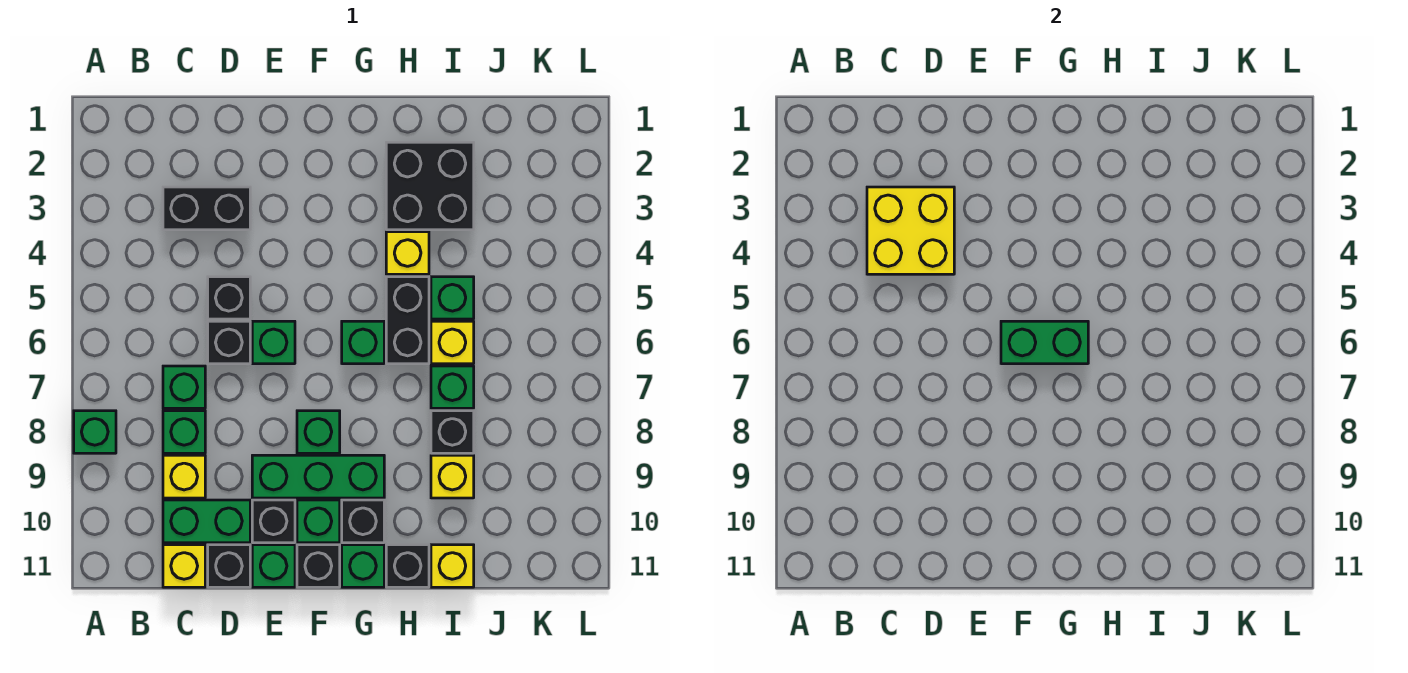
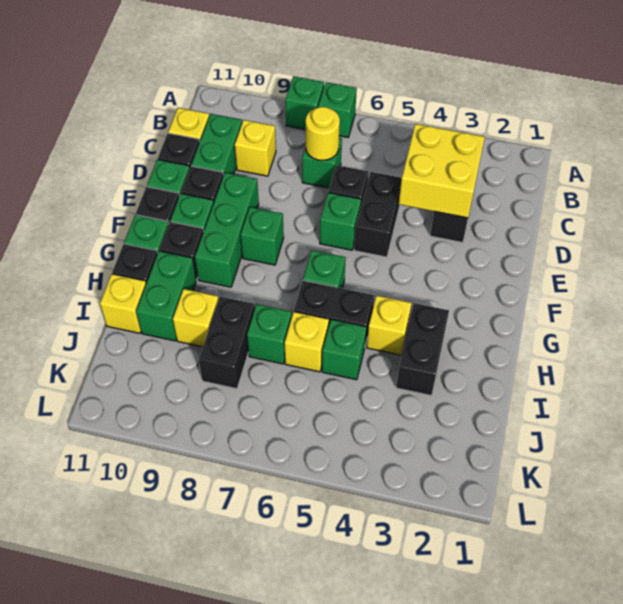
none -> yellow 1x1 round brick [306,107,340,160]
green 1x1 brick [163,411,205,453] -> green 1x1 brick moved to [318,82,357,137]
black 1x1 brick [208,277,250,319] -> black 1x2 brick [354,172,402,257]
green 1x2 brick [1001,321,1088,364] -> green 1x2 brick moved to [136,251,196,341]
black 2x2 brick [386,142,474,230] -> black 1x2 brick [396,303,449,396]
black 1x1 brick [431,411,474,453] -> black 1x2 brick [199,297,255,389]

